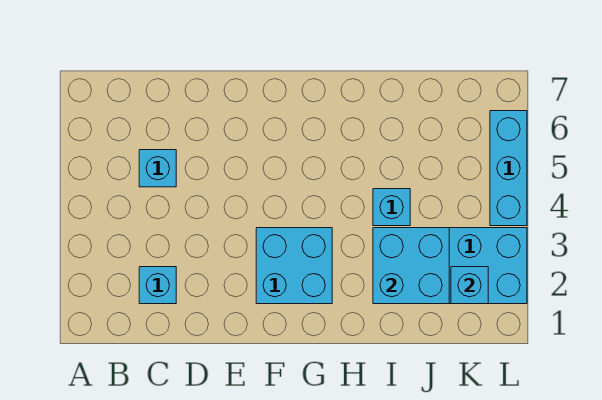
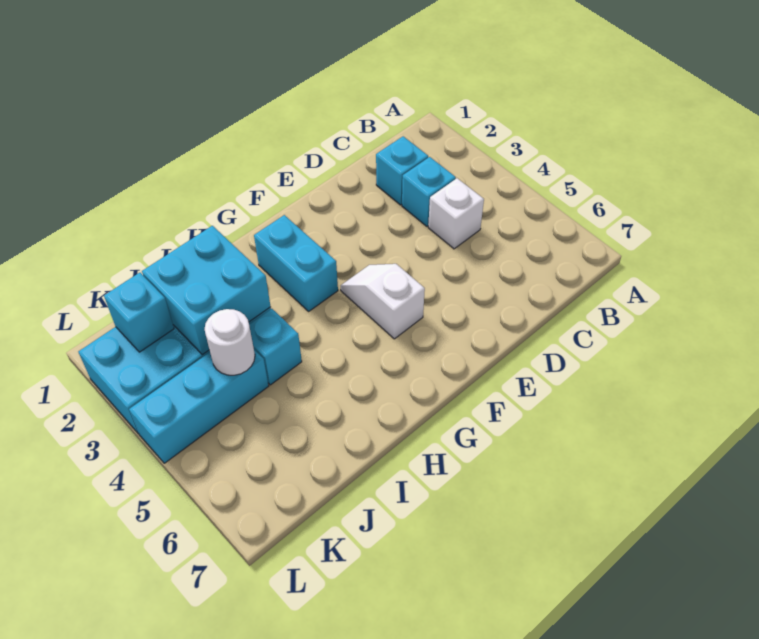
none -> white 1x1 brick [428,178,484,249]
cyan 1x1 brick [139,150,176,187] -> cyan 1x1 brick moved to [402,157,456,226]
cyan 2x2 brick [256,228,332,304] -> cyan 1x2 brick [254,215,338,311]
none -> white 1x2 slope [341,264,425,339]
none -> white 1x1 round brick [205,309,255,375]
cyan 1x3 brick [490,111,527,226] -> cyan 1x3 brick turned to [129,350,269,463]

